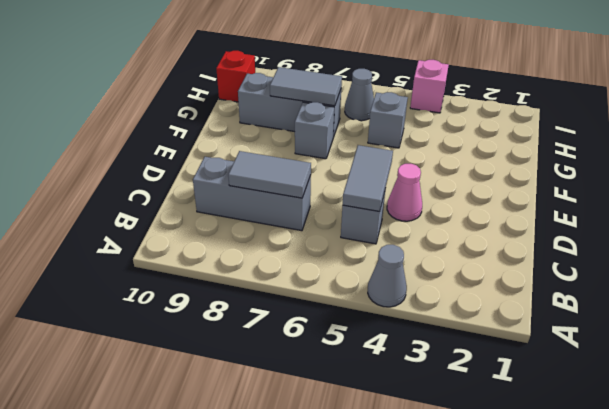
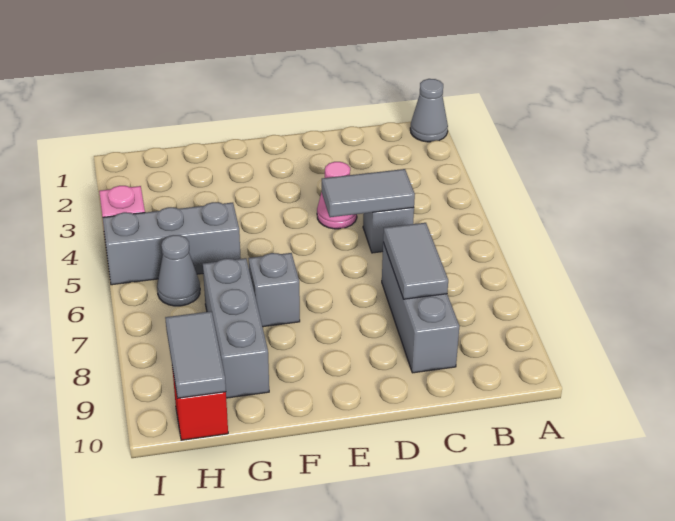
grey 1x1 cone [368,245,407,307] -> grey 1x1 cone moved to [410,79,448,142]
grey 1x1 brick [368,92,408,148] -> grey 1x3 brick [103,202,241,285]
grey 1x2 tile [270,67,342,106] -> grey 1x2 tile moved to [165,311,226,398]

